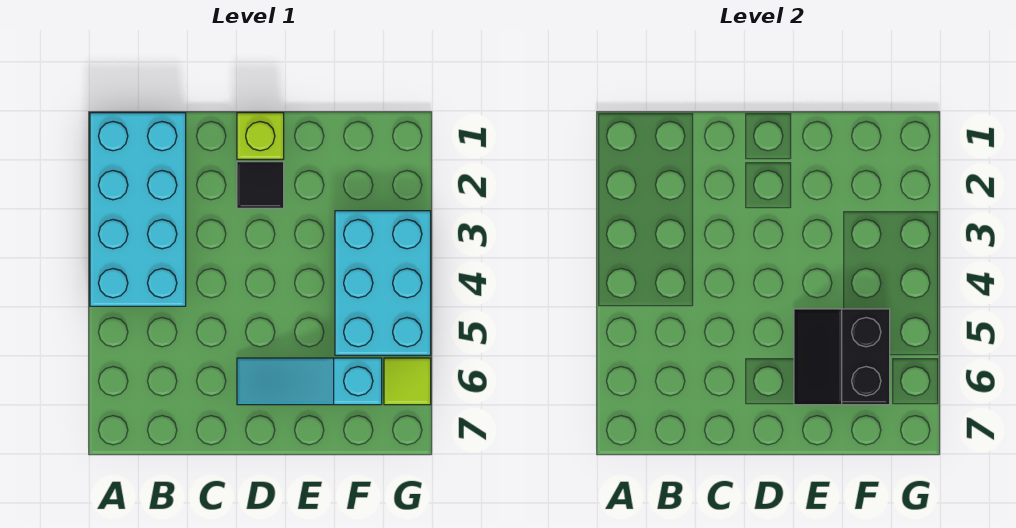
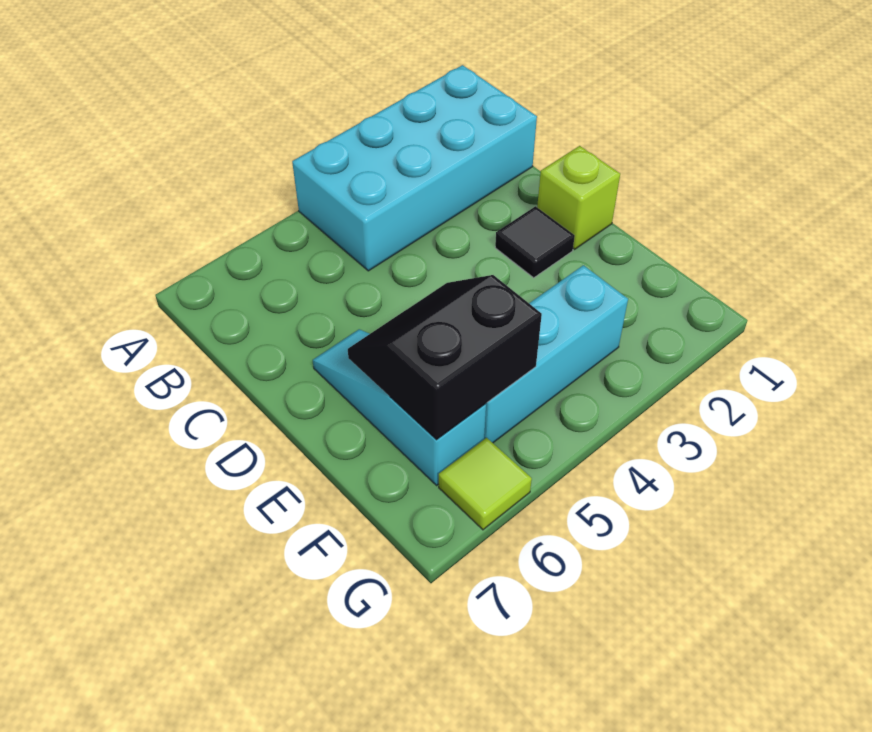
cyan 2x3 brick [335,211,431,355] -> cyan 1x3 brick [484,265,628,443]

